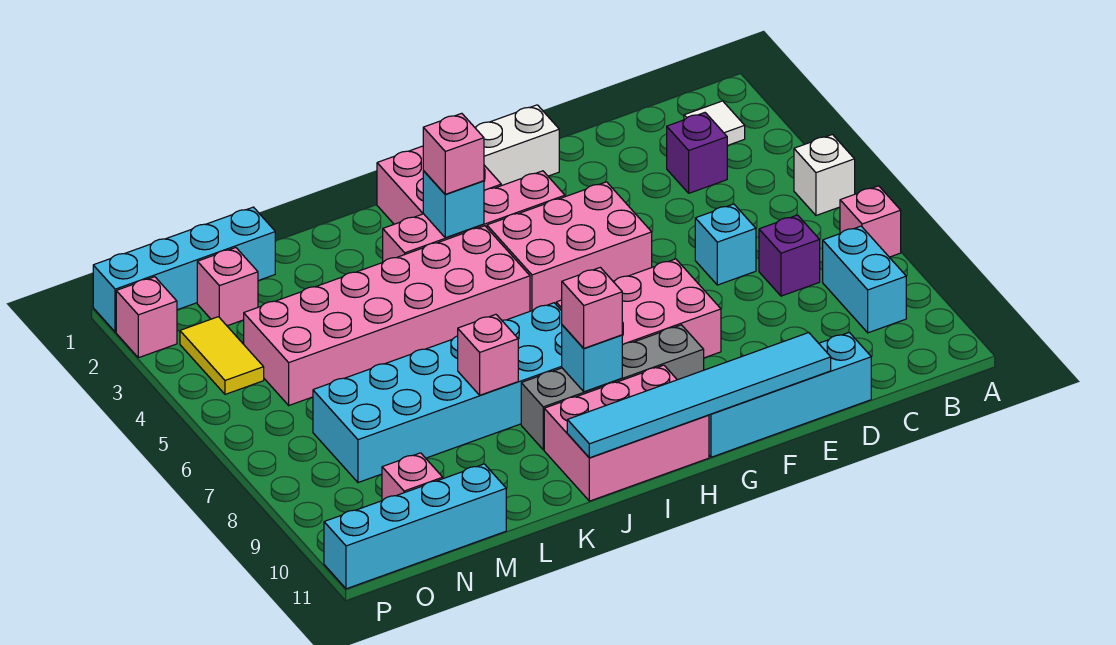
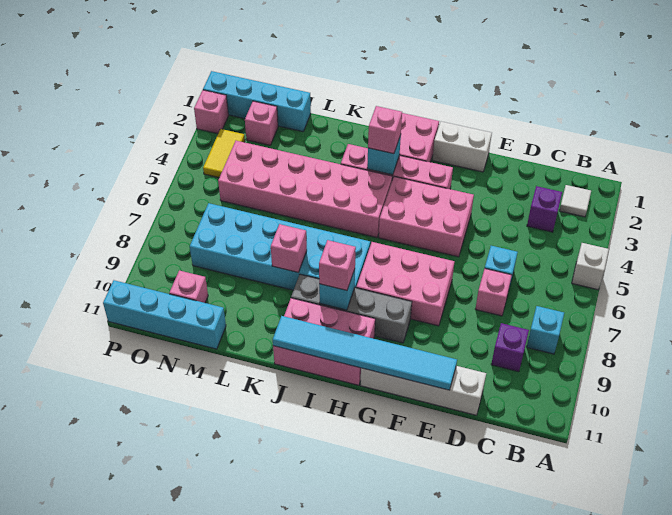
pink 1x1 brick [840,186,901,257] -> pink 1x1 brick moved to [475,268,512,316]
cyan 1x2 brick [823,226,906,333] -> cyan 1x1 brick [527,306,564,354]
purple 1x1 brick [759,215,820,296] -> purple 1x1 brick moved to [491,323,529,372]
cyan 1x4 brick [709,332,871,457] -> white 1x4 brick [360,366,486,415]

